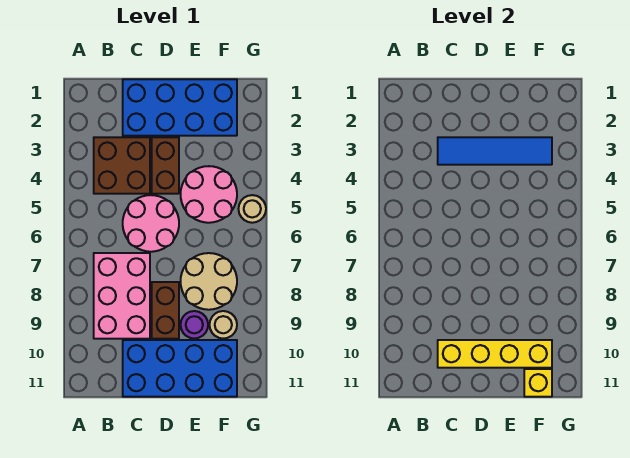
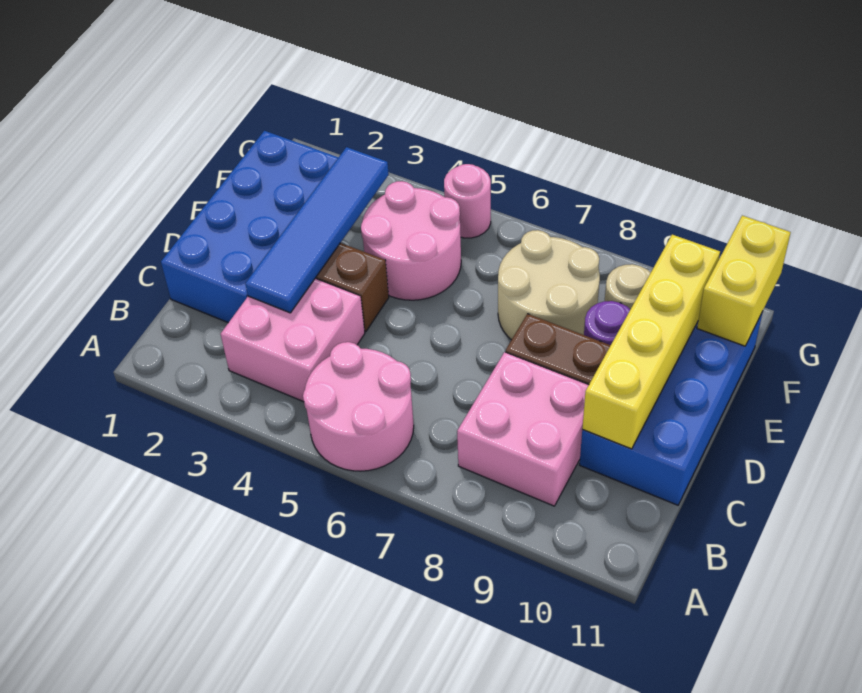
brown 2x2 brick [94,137,150,194] -> pink 2x2 brick [221,278,365,402]
pink 2x3 brick [94,253,150,339] -> pink 2x2 brick [457,352,589,506]
pink 2x2 round brick [123,195,179,252] -> pink 2x2 round brick moved to [303,342,414,471]
yellow 1x1 brick [524,369,552,397] -> yellow 1x2 brick [697,216,791,346]
tan 1x1 round brick [239,195,266,223] -> pink 1x1 round brick [444,164,491,238]

